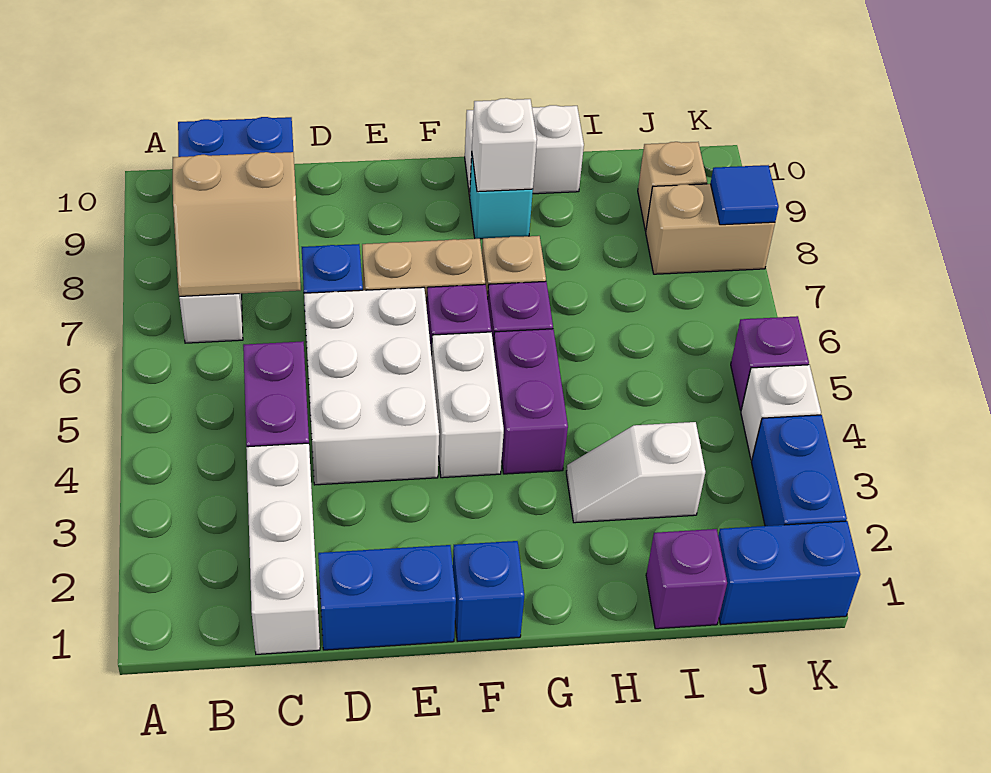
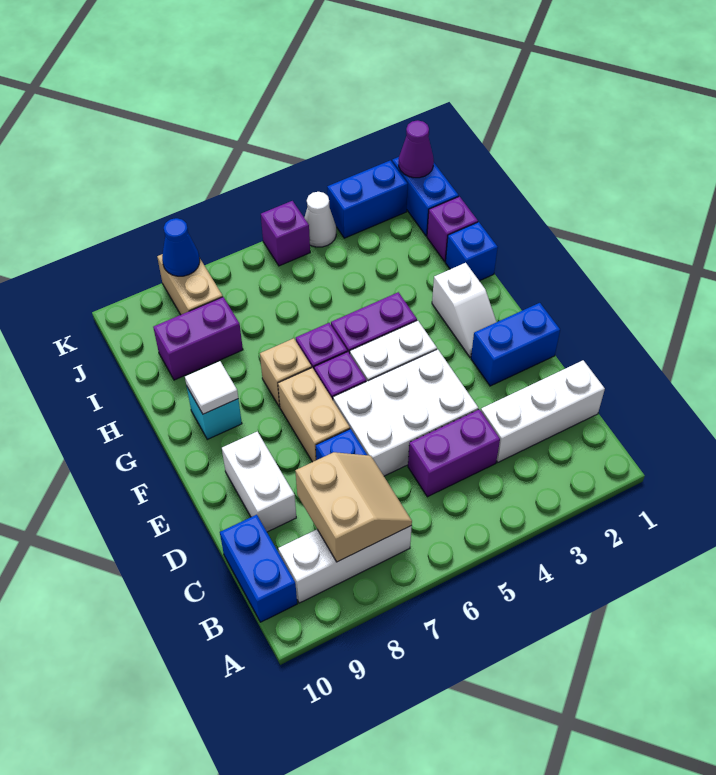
blue 1x2 brick [318,545,456,650] -> blue 1x2 brick turned to [471,303,560,386]
blue 1x1 brick [453,541,524,641] -> blue 1x1 brick moved to [445,222,498,281]
white 1x1 brick [472,98,537,192] -> white 1x1 tile [185,361,238,414]
white 1x2 brick [465,105,584,196] -> white 1x2 brick moved to [222,432,296,532]
white 1x2 slope [566,422,705,523] -> white 1x2 slope moved to [432,263,496,357]
none -> purple 1x2 brick [153,297,243,380]
tan 1x1 brick [638,142,707,231] -> none
none -> purple 1x1 cone [399,120,434,178]
white 1x1 brick [741,365,821,460] -> white 1x1 cone [305,192,336,247]
blue 1x1 tile [711,165,779,225] -> blue 1x1 cone [162,218,200,276]

